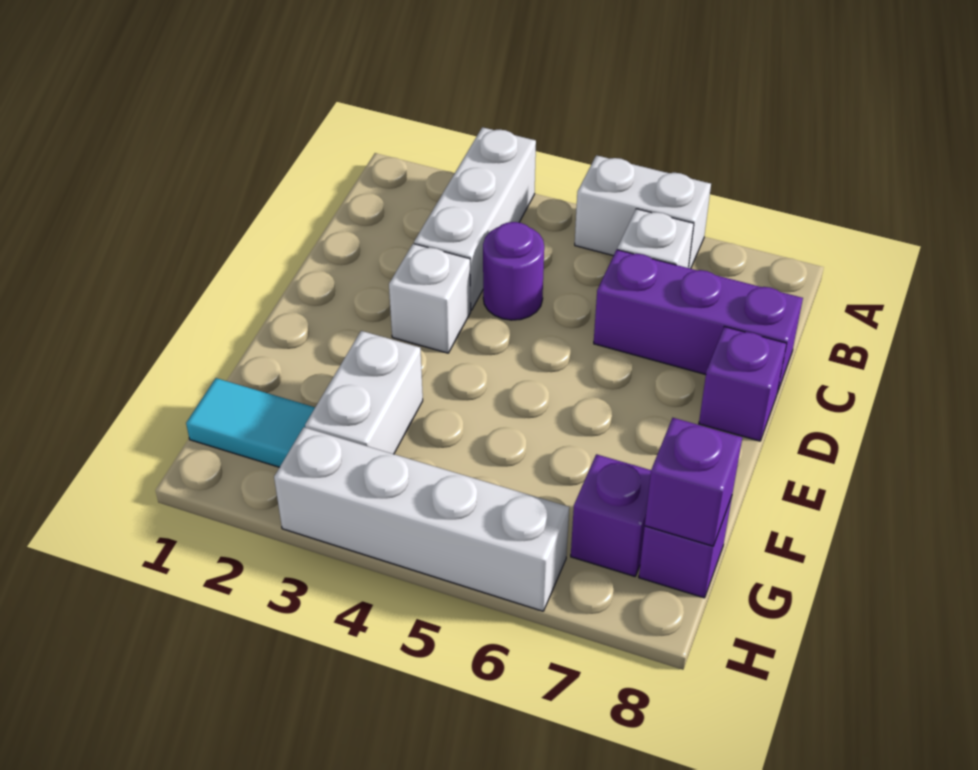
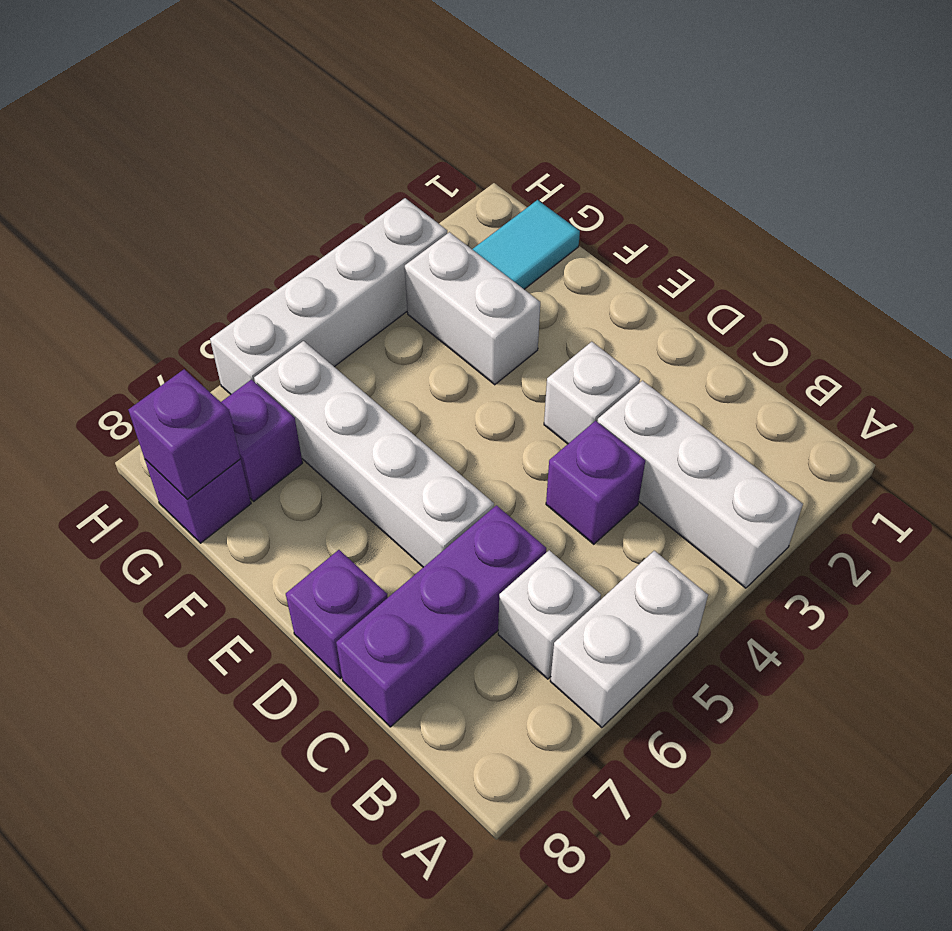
purple 1x1 round brick [483,222,544,320] -> purple 1x1 brick [546,421,645,544]
none -> white 1x4 brick [254,341,494,567]

